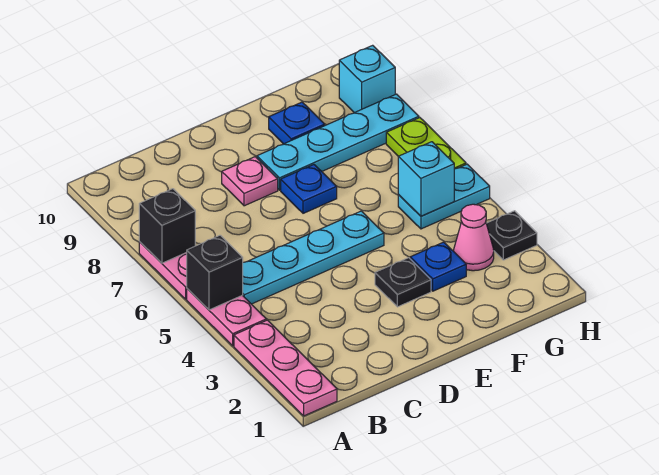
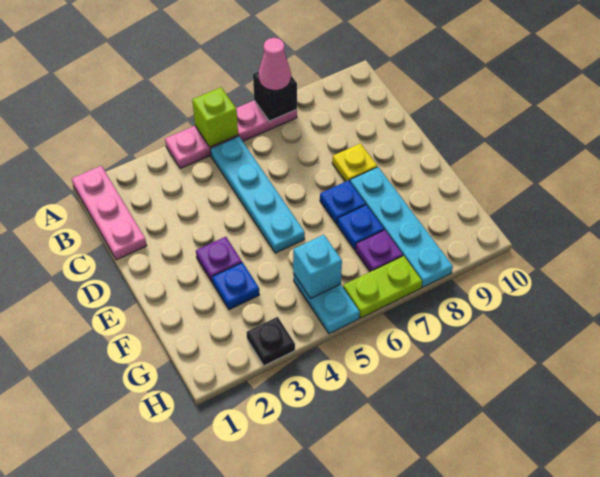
pink 1x3 plate [234,320,337,416] -> pink 1x3 plate turned to [72,166,147,260]
black 1x1 brick [187,235,243,310] -> lime 1x1 brick [192,87,238,147]
pink 1x1 plate [222,157,278,206] -> yellow 1x1 plate [332,143,377,182]
black 1x1 plate [375,258,431,307] -> purple 1x1 plate [196,237,242,283]
blue 1x1 plate [269,102,325,144] -> blue 1x1 plate moved to [337,205,384,250]
pink 1x1 cone [453,204,494,271] -> pink 1x1 cone moved to [259,38,291,90]
none -> purple 1x1 plate [355,230,403,272]
cyan 1x1 brick [339,45,395,113] -> none

